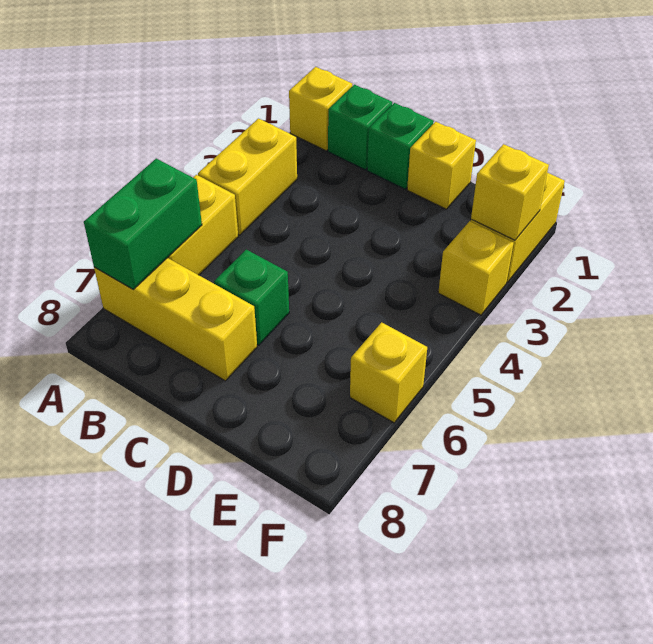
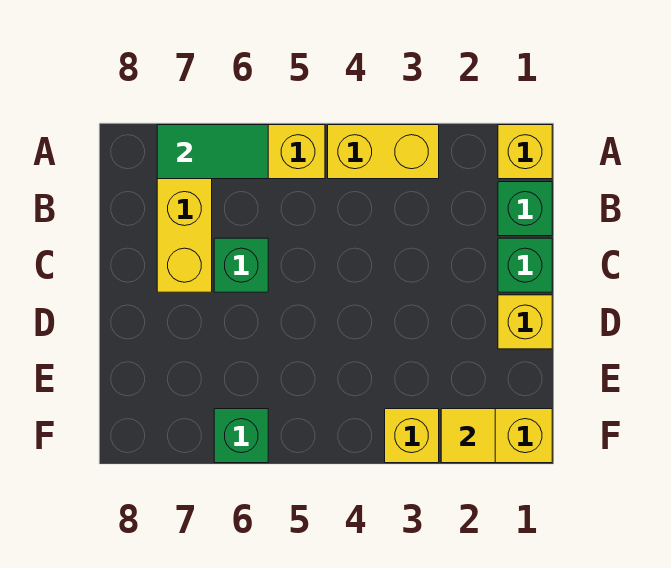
green 1x2 brick [84,159,202,289] -> green 1x2 tile [157,125,268,179]
yellow 1x1 brick [471,144,549,240] -> yellow 1x1 tile [441,409,495,463]
yellow 1x1 brick [350,322,427,423] -> green 1x1 brick [214,409,268,463]

